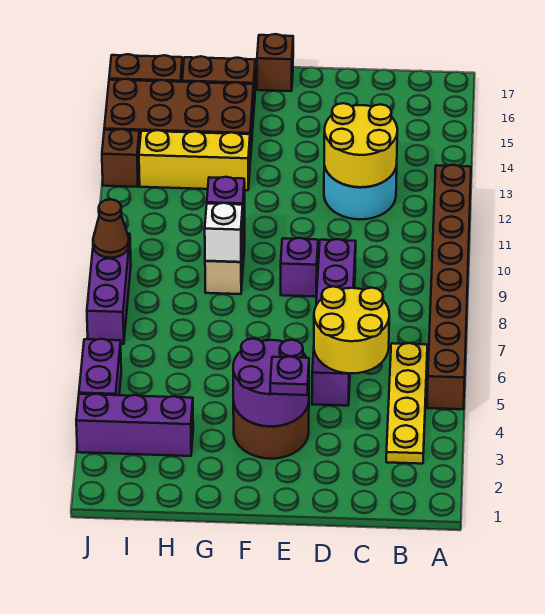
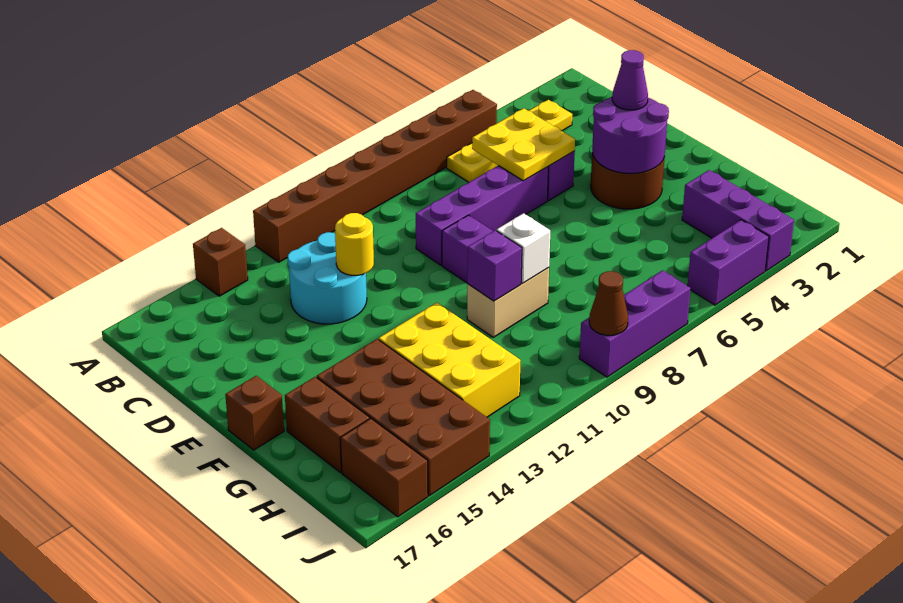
yellow 2x2 round brick [314,286,389,373] -> yellow 2x2 plate [472,108,575,181]
yellow 2x2 round brick [324,103,397,187] -> yellow 1x1 round brick [335,213,374,275]
purple 1x1 plate [270,356,309,395] -> purple 1x1 cone [612,50,648,110]
yellow 1x3 brick [139,130,250,190] -> yellow 2x3 brick [379,303,521,417]
brown 1x1 brick [102,129,140,187] -> brown 1x1 brick moved to [193,228,248,296]

